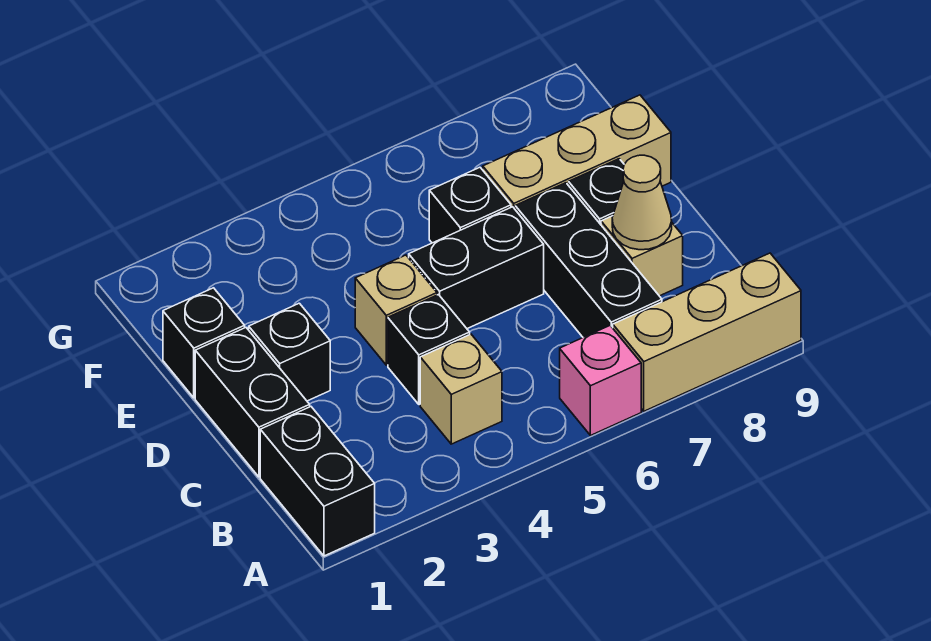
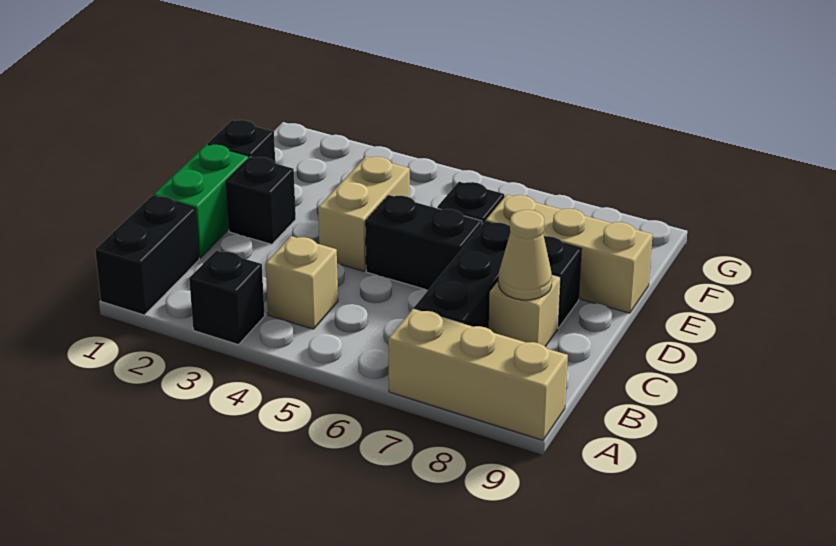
pink 1x1 brick [560,326,641,435] -> none
black 1x2 brick [195,328,310,477] -> green 1x2 brick [154,145,249,258]
black 1x1 brick [388,295,470,405] -> black 1x1 brick moved to [189,250,265,345]
tan 1x1 brick [355,255,437,365] -> tan 1x2 brick [318,156,410,271]

